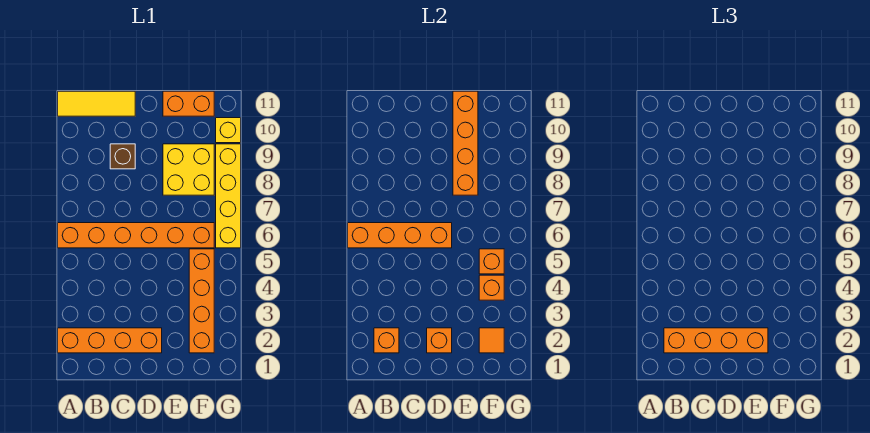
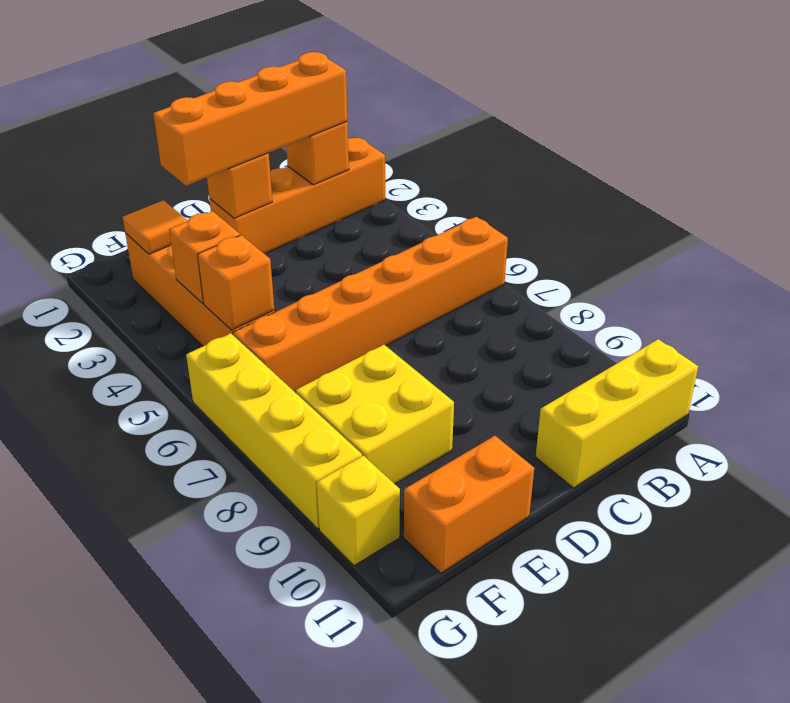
orange 1x4 brick [348,223,452,248] -> none
yellow 1x3 tile [58,91,135,116] -> yellow 1x3 brick [536,339,698,488]
brown 1x1 brick [110,144,135,169] -> none
orange 1x4 brick [453,91,478,195] -> none

